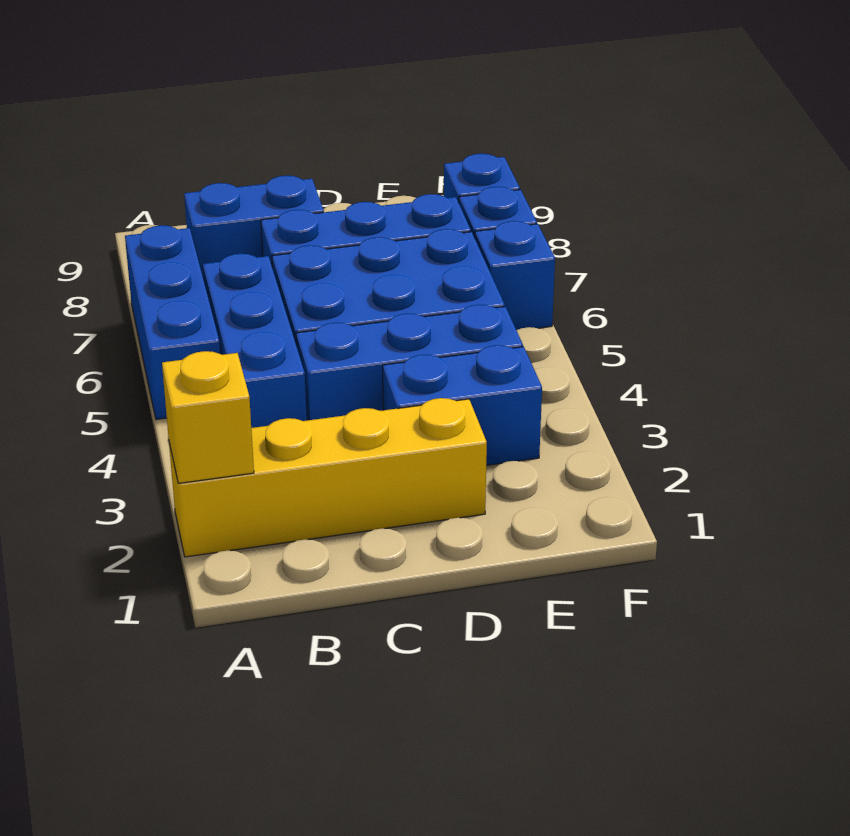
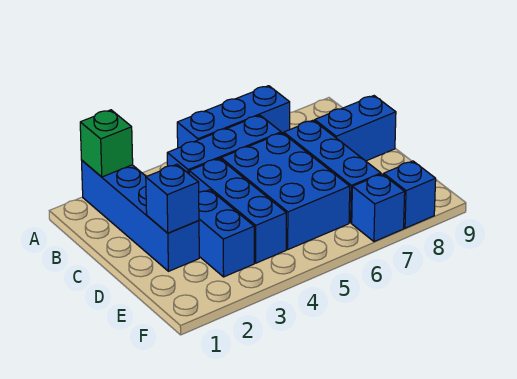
yellow 1x4 brick [169,398,487,557] -> blue 1x4 brick [82,161,199,271]
yellow 1x1 brick [162,351,254,483] -> green 1x1 brick [80,110,133,177]
blue 1x2 brick [184,176,324,280] -> blue 1x2 brick turned to [315,96,396,161]
blue 1x1 brick [475,221,555,330] -> blue 1x1 brick moved to [146,164,199,233]

